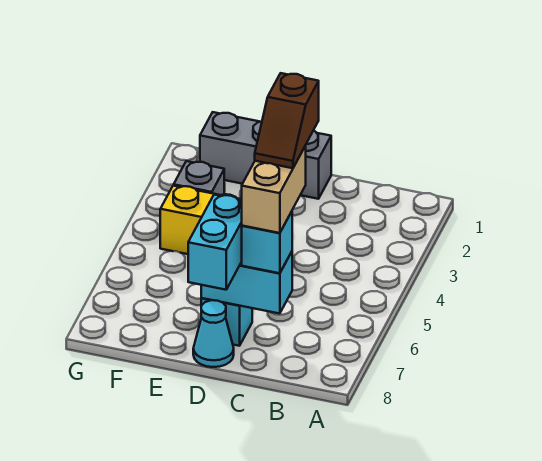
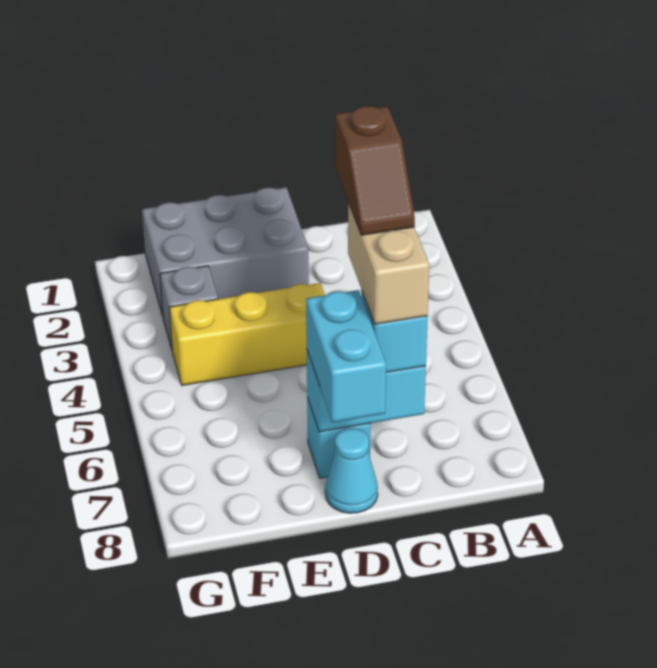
grey 1x3 brick [200,112,331,199] -> grey 2x3 brick [142,187,309,316]

